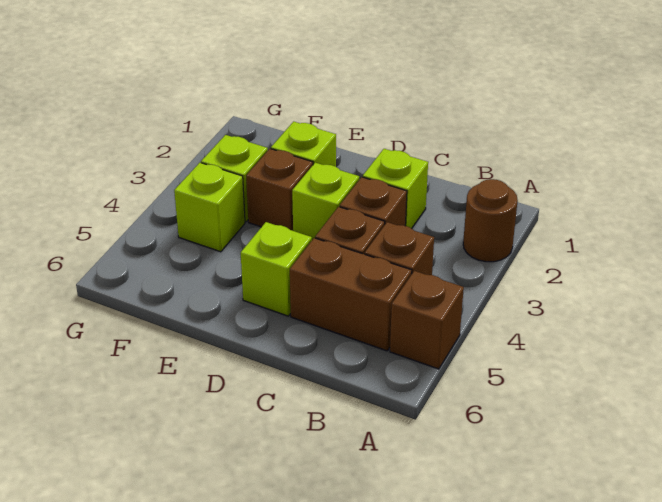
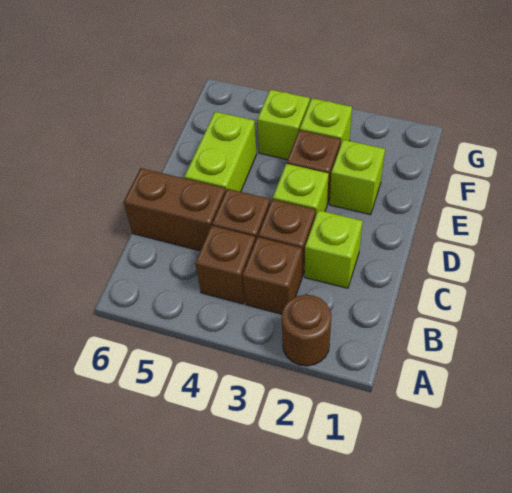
brown 1x1 brick [390,271,464,369] -> brown 1x1 brick moved to [242,237,302,314]
brown 1x2 brick [290,238,412,351] -> brown 1x2 brick turned to [124,168,226,251]
lime 1x1 brick [241,222,312,316] -> lime 1x2 brick [184,112,257,192]

